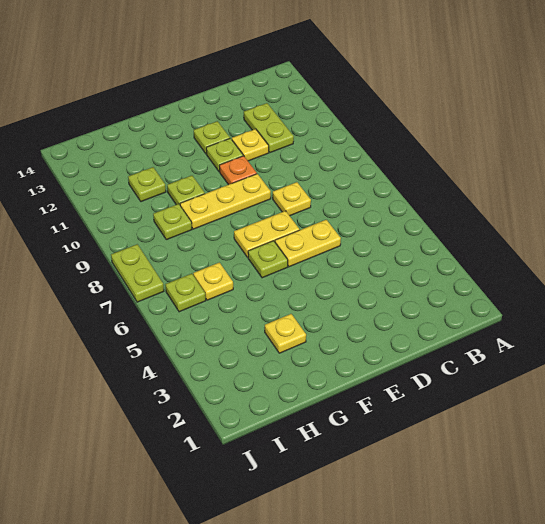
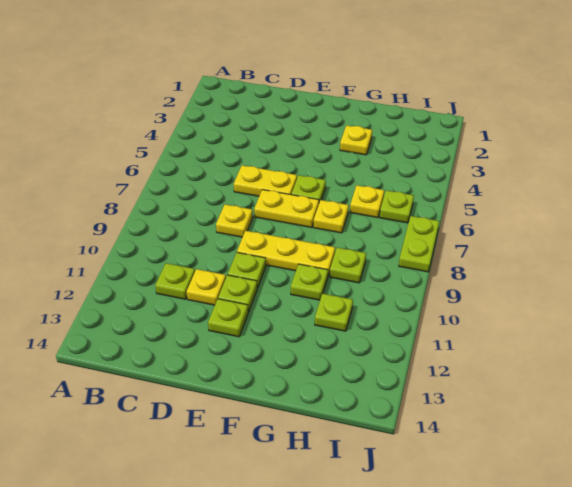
lime 1x2 plate [244,103,294,153] -> lime 1x1 plate [155,263,195,299]
orange 1x1 plate [219,156,257,185] -> lime 1x1 plate [228,252,266,288]
none -> yellow 1x1 plate [313,200,349,233]

